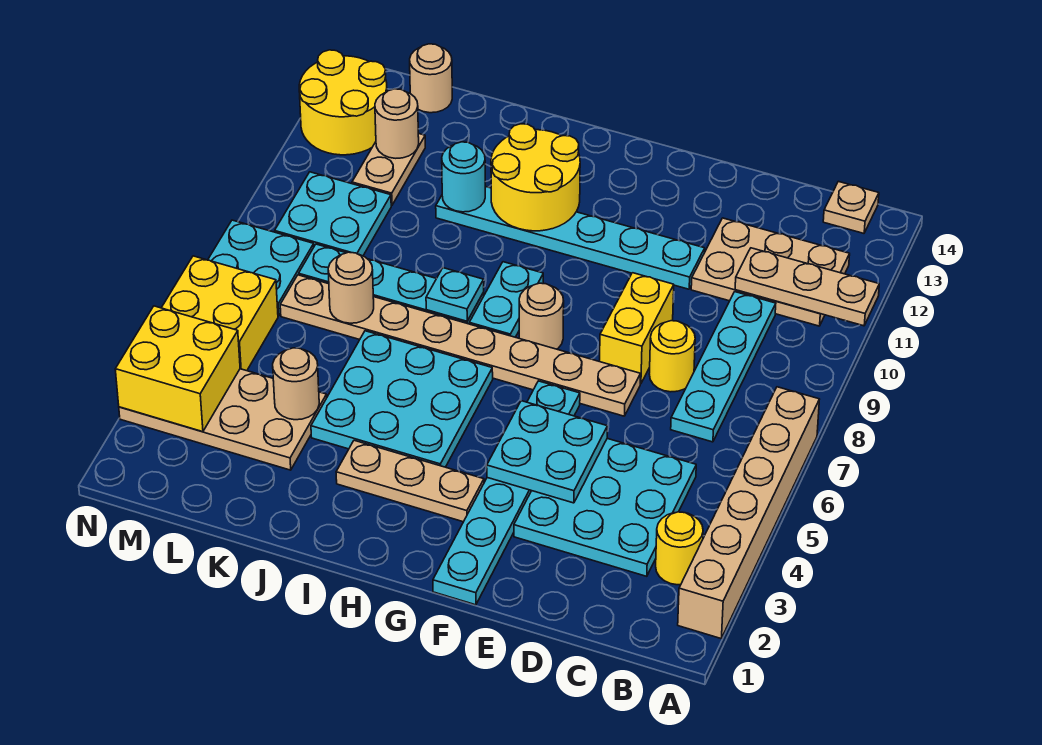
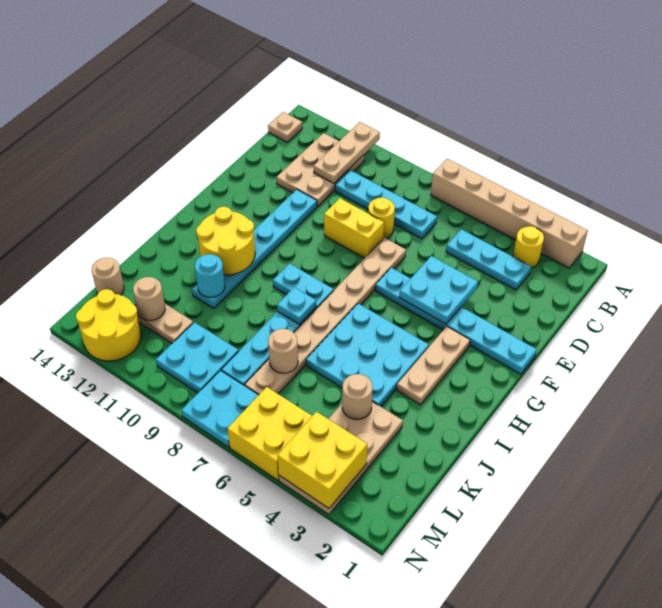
cyan 3x3 plate [514,439,696,576] -> cyan 1x3 plate [446,229,531,290]
tan 1x1 round brick [519,283,564,349] -> none

